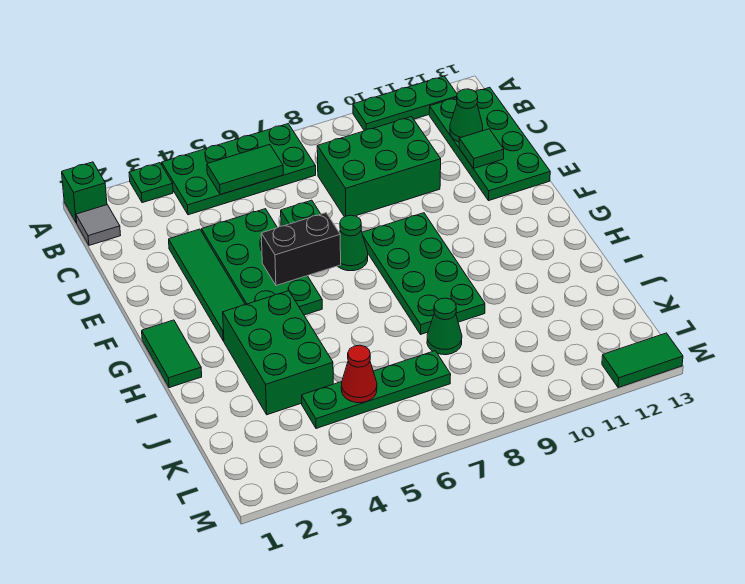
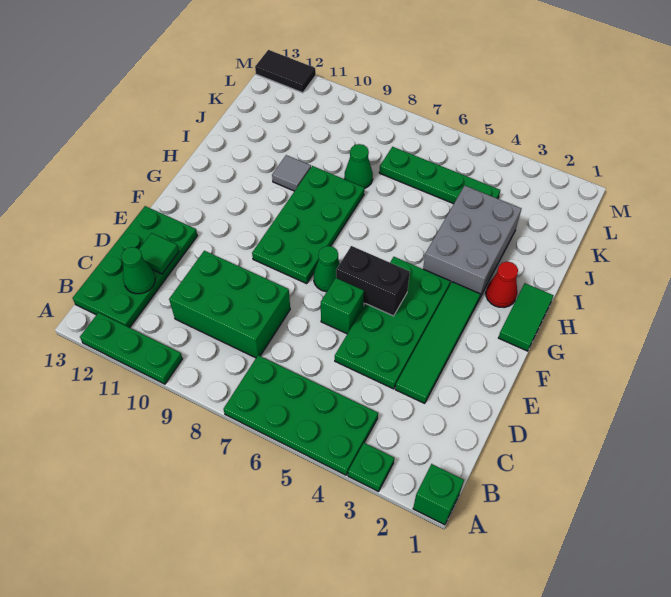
grey 1x1 tile [76,205,121,245] -> grey 1x1 tile moved to [272,155,311,191]
green 1x2 tile [207,145,283,195] -> none
green 2x3 brick [223,291,333,415] -> grey 2x3 brick [423,186,521,299]
red 1x1 cone [341,345,377,403] -> red 1x1 cone moved to [486,262,518,308]
green 1x2 tile [602,333,683,388] -> black 1x2 tile [255,50,316,93]

